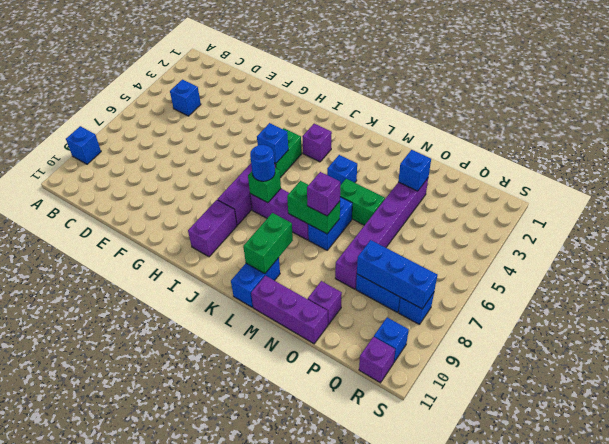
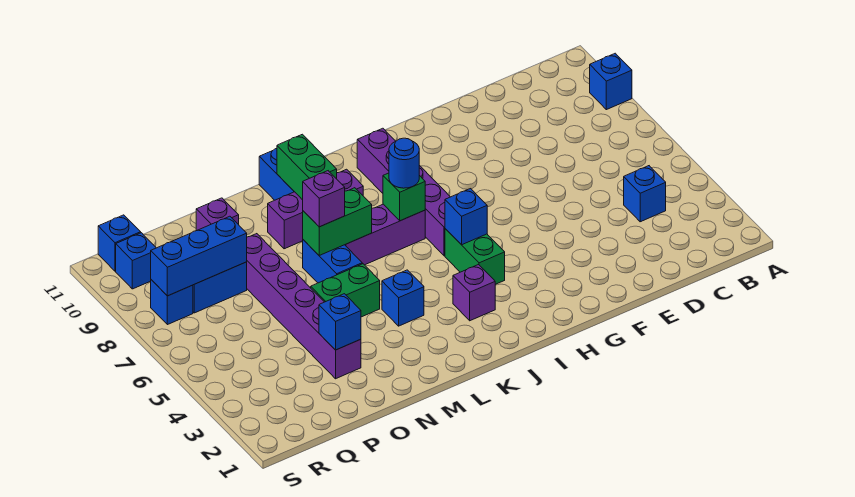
purple 1x3 brick [251,276,328,344] -> purple 1x3 brick moved to [268,169,363,249]
purple 1x1 brick [359,337,395,383] -> blue 1x1 brick [98,215,141,271]

